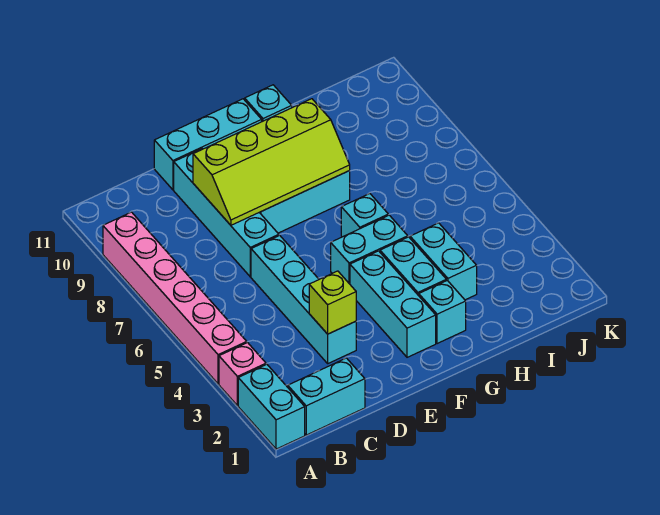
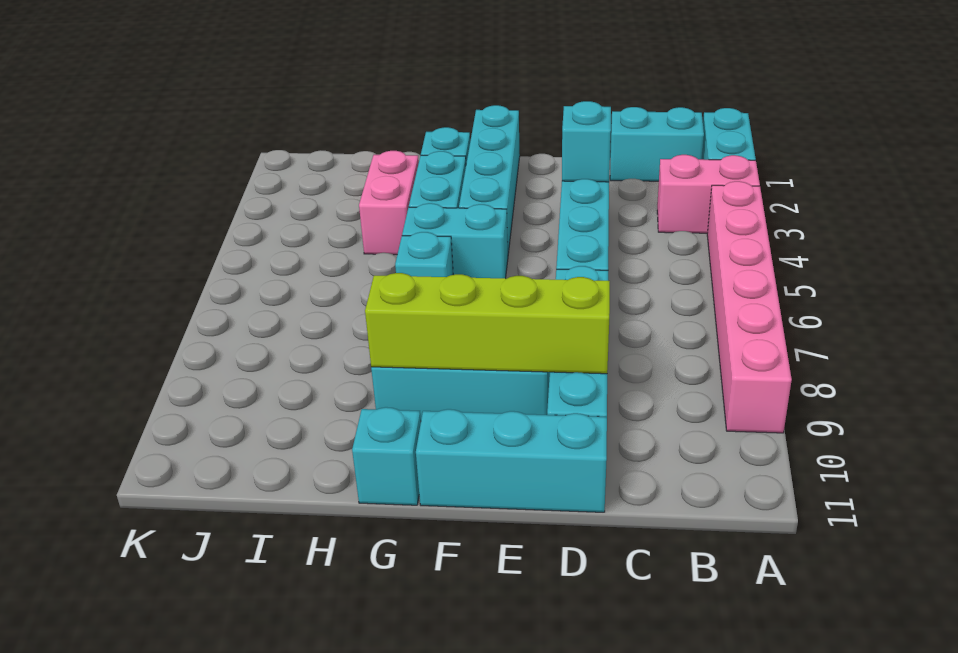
pink 1x1 brick [219,343,266,406] -> pink 1x2 brick [657,155,760,233]
lime 1x1 brick [309,271,356,334] -> cyan 1x1 brick [562,101,611,182]
cyan 1x3 brick [350,251,436,357] -> cyan 1x4 brick [459,105,520,253]
cyan 1x2 brick [410,223,477,300] -> pink 1x2 brick [359,151,419,255]

